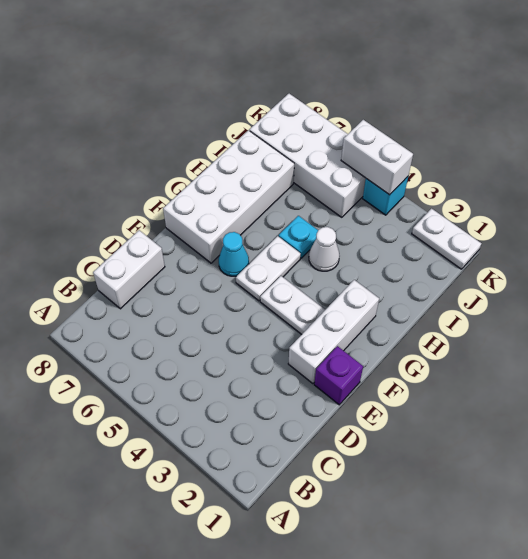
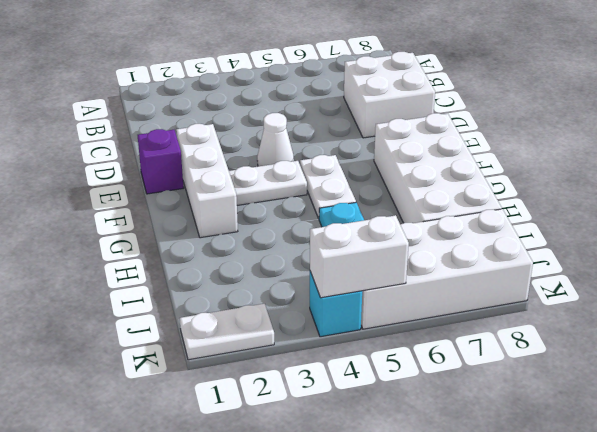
white 1x2 brick [93,230,165,309] -> white 2x2 brick [344,52,435,138]
cyan 1x1 cone [219,232,249,276] -> none
white 1x1 cone [309,227,339,271] -> white 1x1 cone moved to [257,113,294,166]

